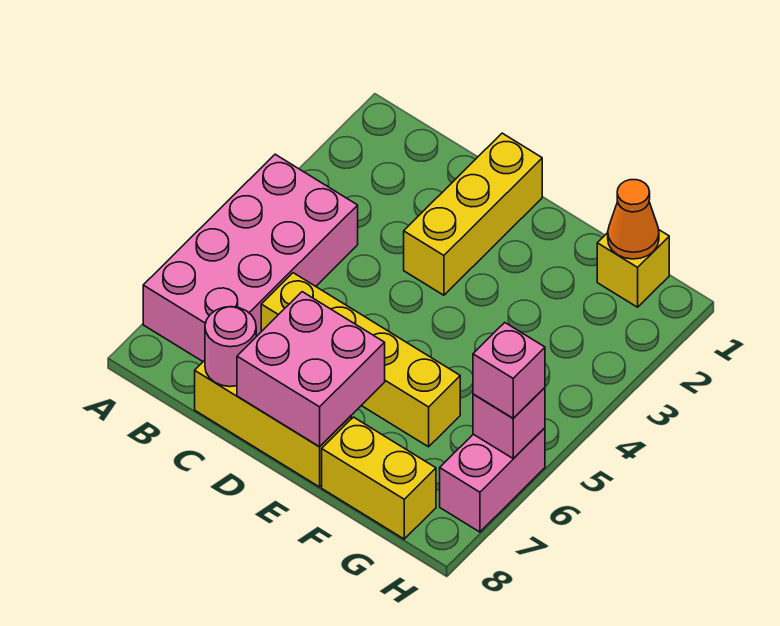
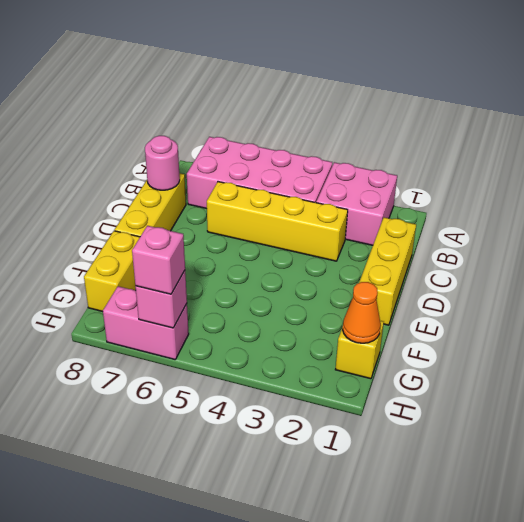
yellow 1x4 brick [261,273,460,447] -> yellow 1x4 brick turned to [207,182,348,261]
yellow 1x3 brick [404,133,542,295] -> yellow 1x3 brick turned to [359,217,416,325]
pink 2x2 brick [237,292,385,447] -> pink 2x2 brick moved to [316,162,397,245]

